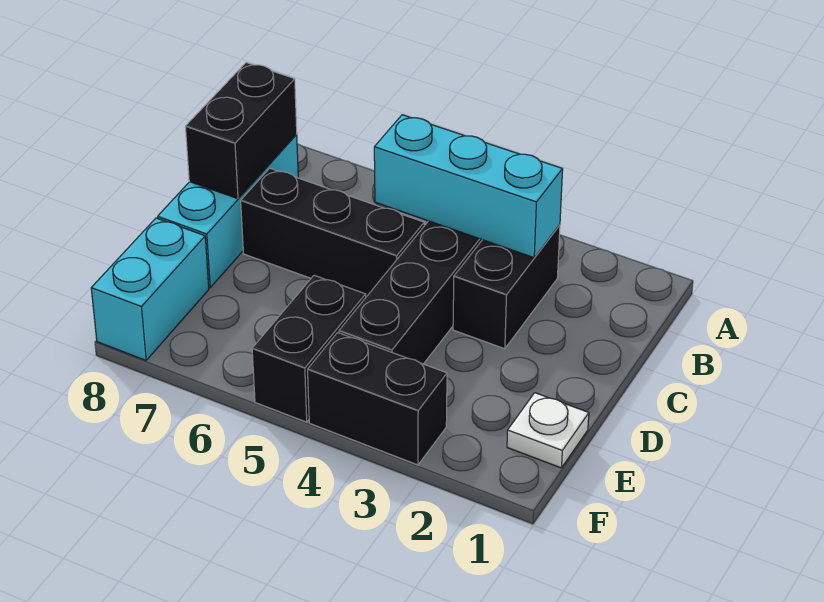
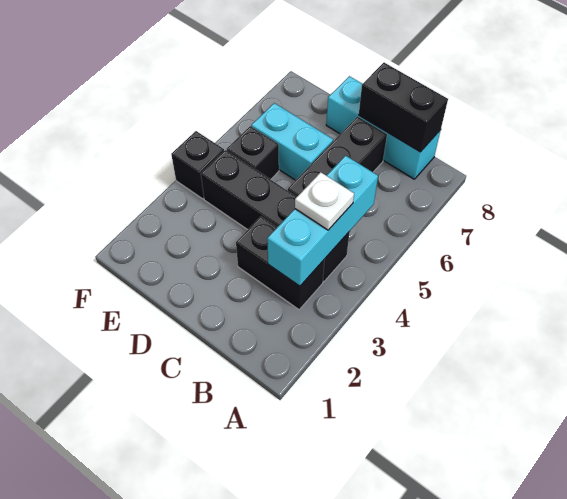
white 1x1 plate [507,393,589,468] -> white 1x1 plate moved to [295,172,354,230]
black 1x2 brick [252,275,366,422] -> black 1x1 brick [227,126,279,179]
cyan 1x2 brick [91,218,209,360] -> cyan 1x2 brick moved to [251,103,333,180]
black 1x2 brick [308,333,447,465] -> black 1x1 brick [171,131,224,199]

